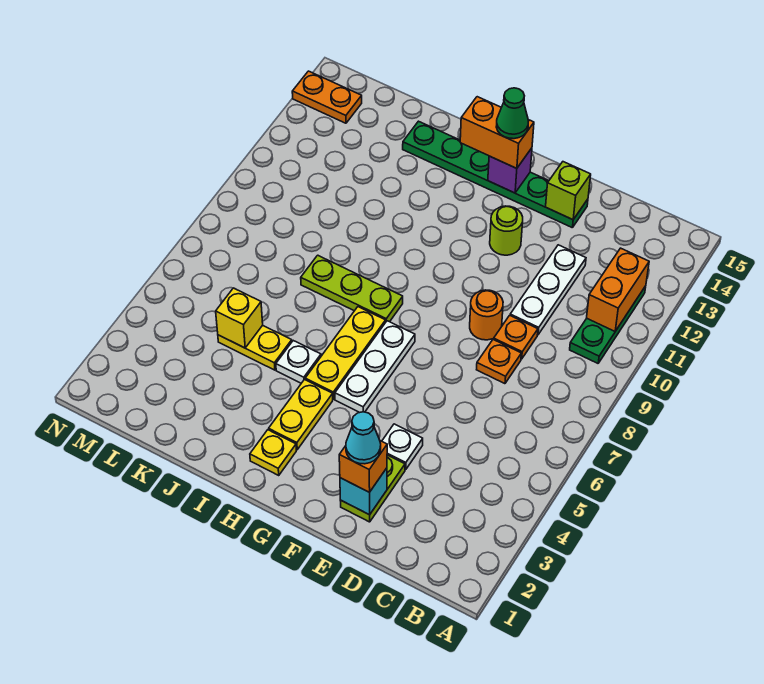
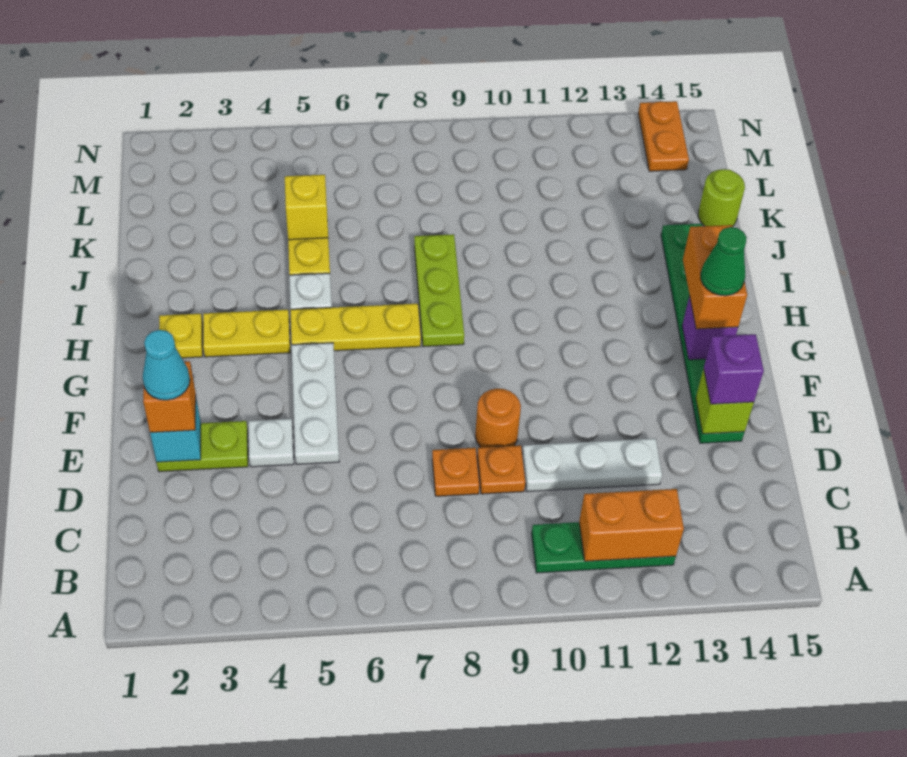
none -> purple 1x1 brick [704,334,764,404]
lime 1x1 round brick [490,206,523,255] -> lime 1x1 round brick moved to [698,169,745,226]
white 1x3 plate [335,321,415,413] -> white 1x3 plate turned to [292,343,339,464]

